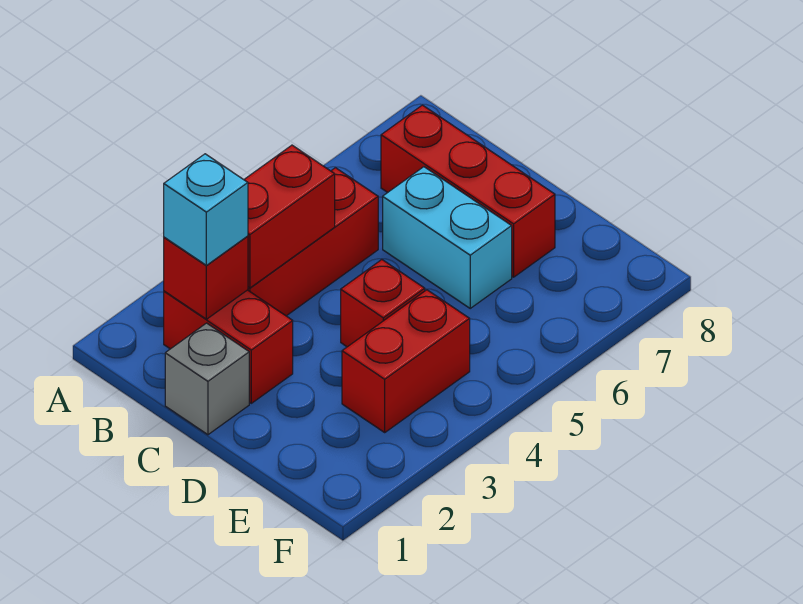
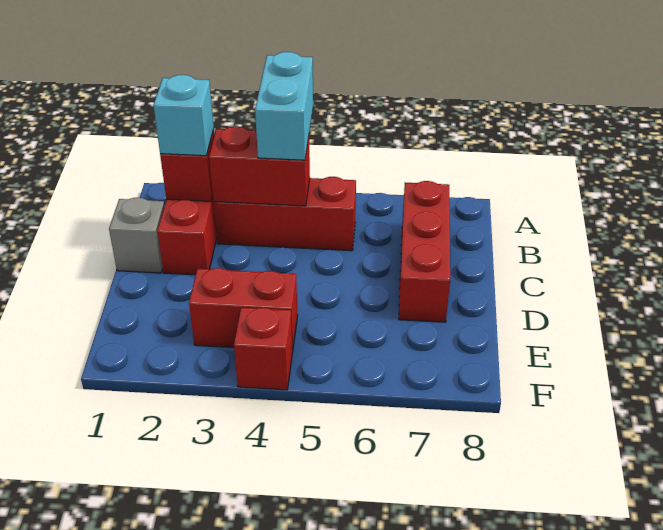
cyan 1x2 brick [383,167,512,308] -> cyan 1x2 brick moved to [255,52,313,160]
red 1x1 brick [341,260,425,347] -> red 1x1 brick moved to [234,308,293,390]

